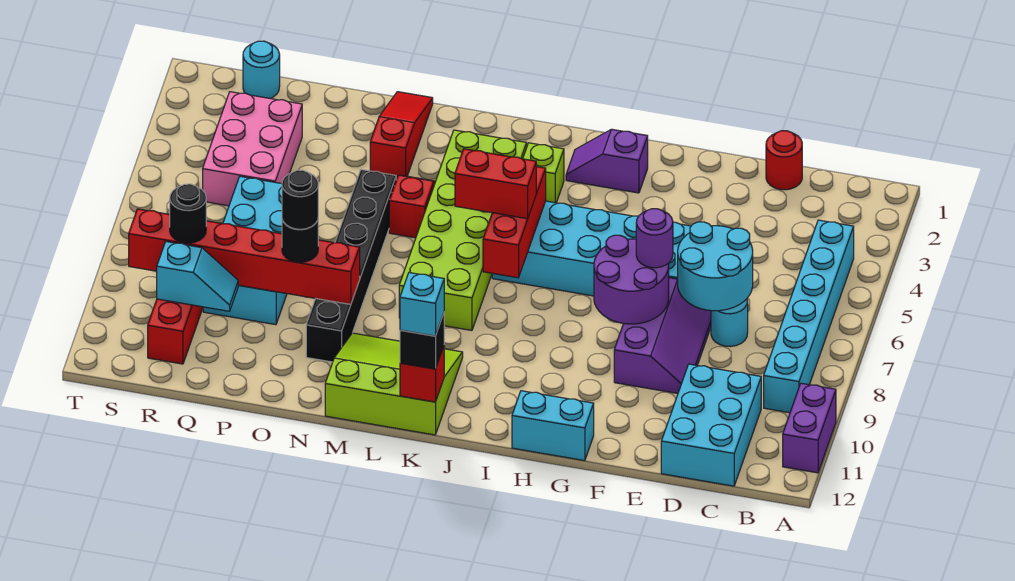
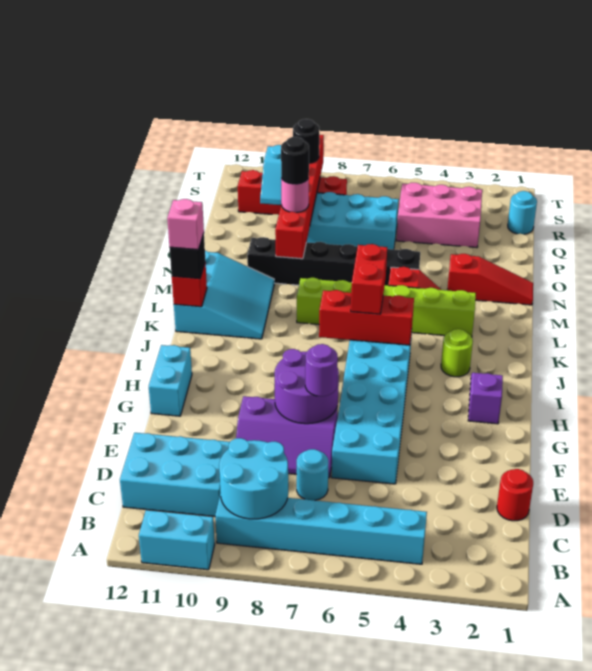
purple 1x2 brick [783,383,836,473] -> cyan 1x2 brick [139,510,215,570]
cyan 2x2 round brick [678,222,753,311] -> cyan 2x2 round brick moved to [219,438,288,519]
lime 1x1 brick [523,143,564,203] -> lime 1x1 round brick [441,329,473,377]
lime 2x6 brick [399,130,527,330] -> lime 1x6 brick [297,278,476,337]
lime 3x3 slope [325,333,463,435] -> cyan 3x3 slope [174,251,275,339]
cyan 1x1 brick [400,273,444,336] -> pink 1x1 brick [167,199,204,250]
black 1x1 round brick [282,220,318,262] -> pink 1x1 round brick [281,178,309,213]

